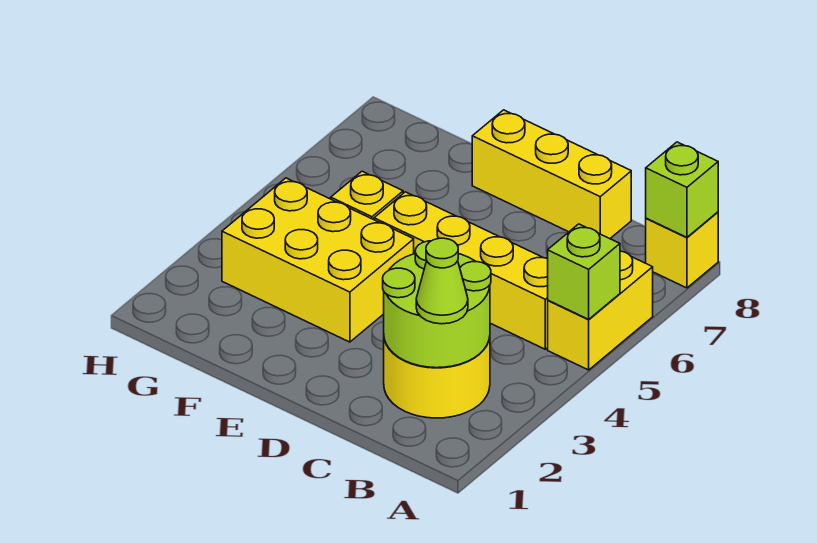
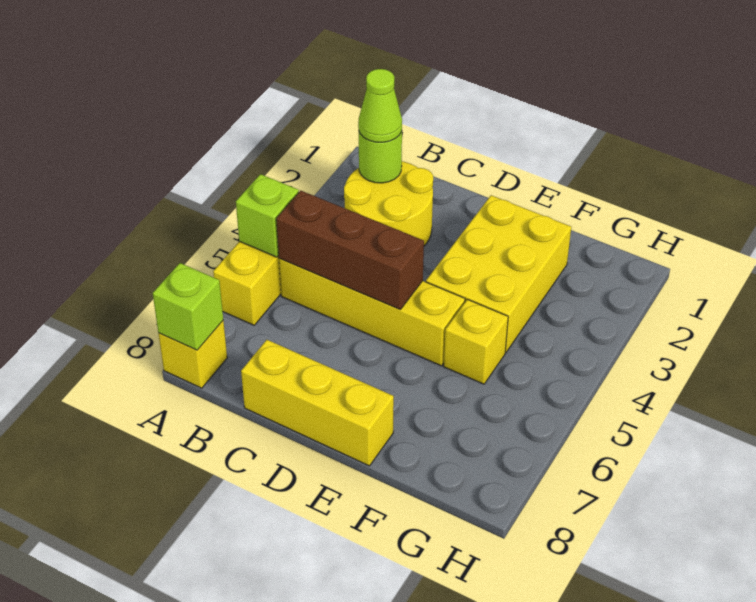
lime 2x2 round brick [383,241,491,368] -> lime 1x1 round brick [359,131,402,183]
none -> brown 1x3 brick [276,191,424,309]
yellow 2x3 brick [222,178,414,342] -> yellow 2x3 brick turned to [426,195,571,352]

